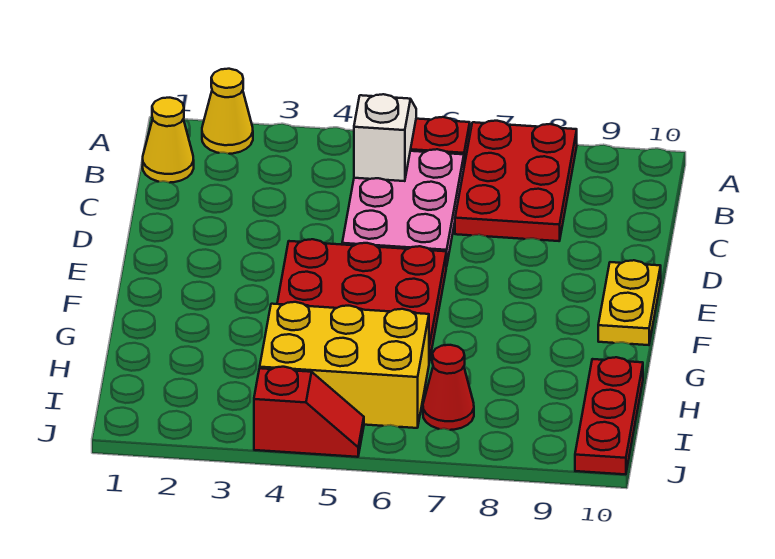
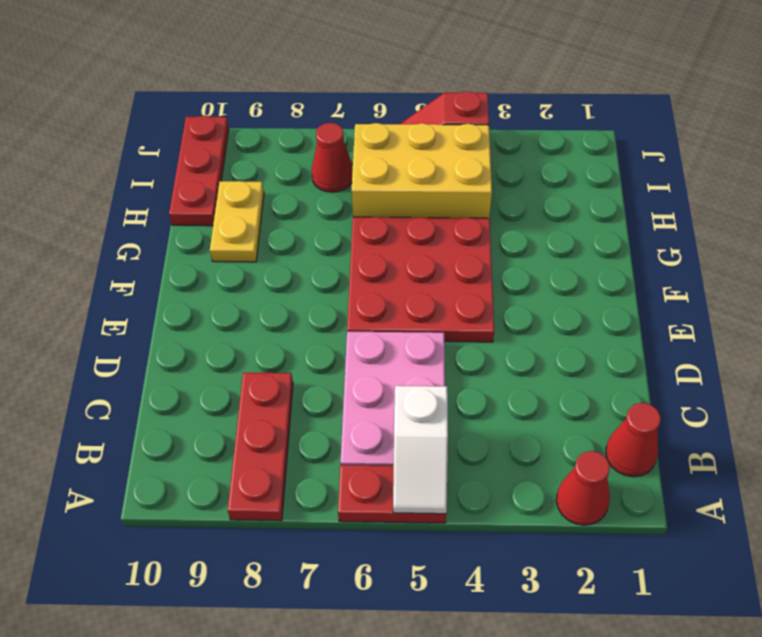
yellow 1x1 cone [202,69,253,154] -> red 1x1 cone [556,451,610,525]
red 2x3 plate [455,121,577,241] -> red 1x3 plate [228,372,293,521]
yellow 1x1 cone [143,98,194,183] -> red 1x1 cone [606,403,661,477]
yellow 1x2 plate [598,260,661,345] -> yellow 1x2 plate moved to [210,181,264,262]

